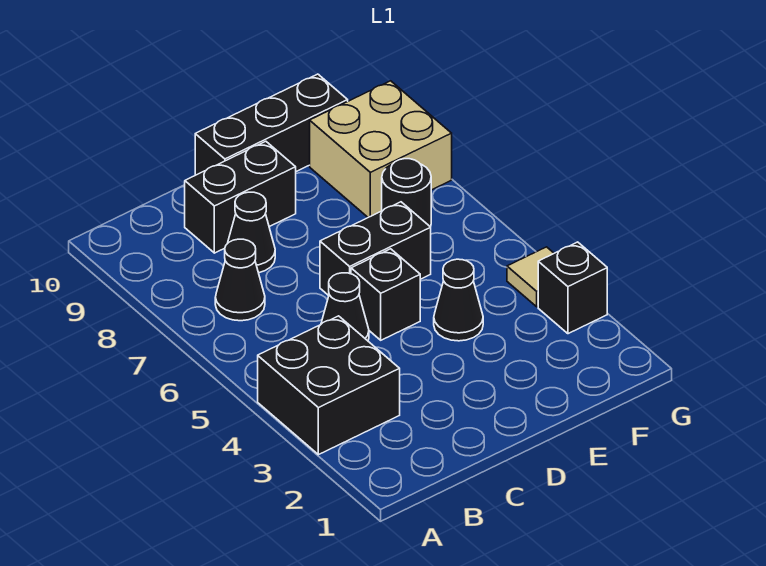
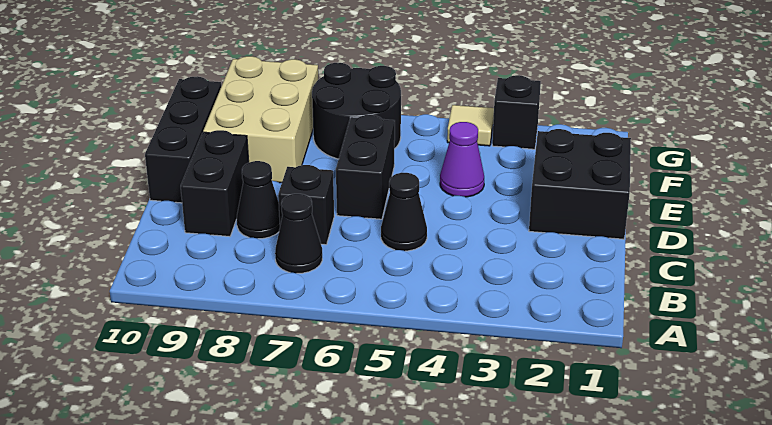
black 2x2 brick [258,316,400,455] -> black 2x2 brick moved to [529,129,631,239]
black 1x1 brick [351,249,420,340] -> black 1x1 brick moved to [278,165,334,245]
black 1x1 cone [434,259,483,341] -> purple 1x1 cone [440,122,484,197]
black 1x1 round brick [382,159,431,227] -> black 2x2 round brick [312,63,401,159]
tan 2x2 brick [310,81,452,217] -> tan 2x3 brick [203,56,318,183]

